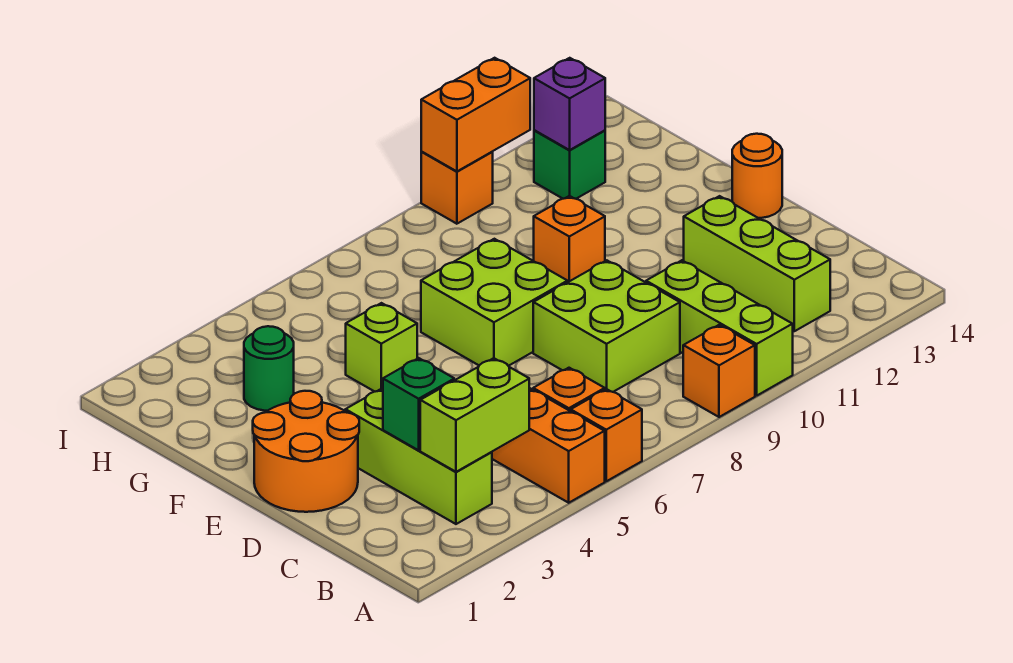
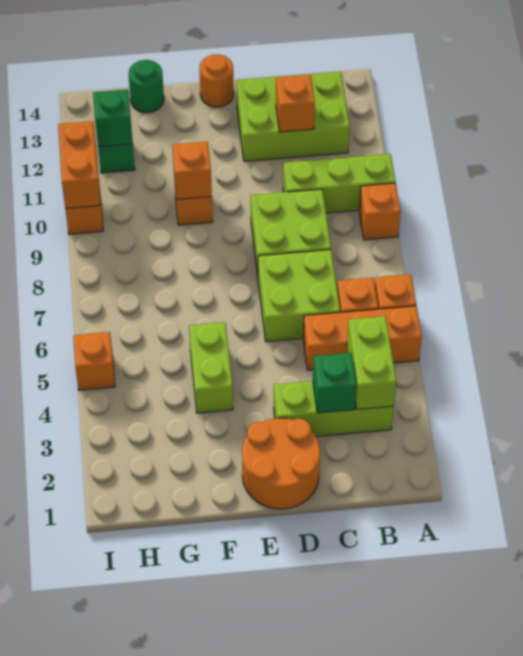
lime 1x3 brick [684,196,830,331] -> lime 2x3 brick [237,72,350,161]
none -> orange 1x1 brick [276,75,315,132]
lime 2x2 brick [421,239,567,366] -> lime 2x2 brick moved to [258,250,340,342]
lime 1x1 brick [346,303,417,392] -> lime 1x2 brick [189,322,233,413]
none -> orange 1x1 brick [172,142,212,199]
green 1x1 round brick [244,326,294,411] -> green 1x1 round brick moved to [129,60,164,113]
purple 1x1 brick [534,58,605,150] -> green 1x1 brick [93,89,133,147]
none -> orange 1x1 brick [73,332,115,390]

